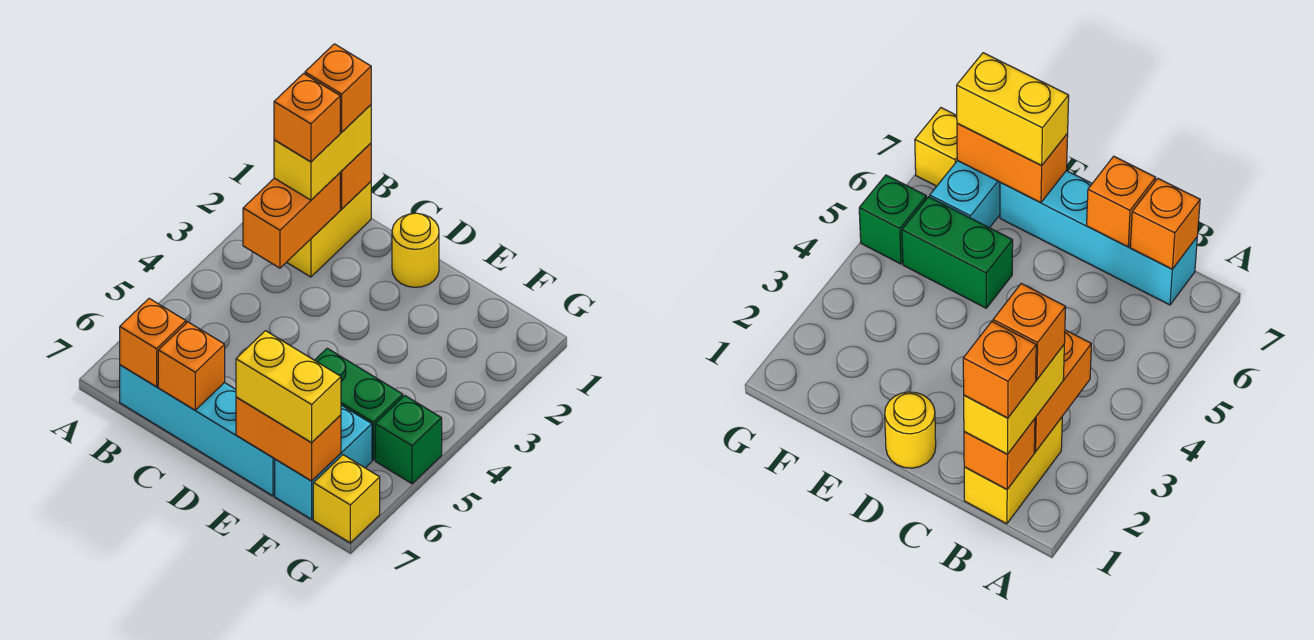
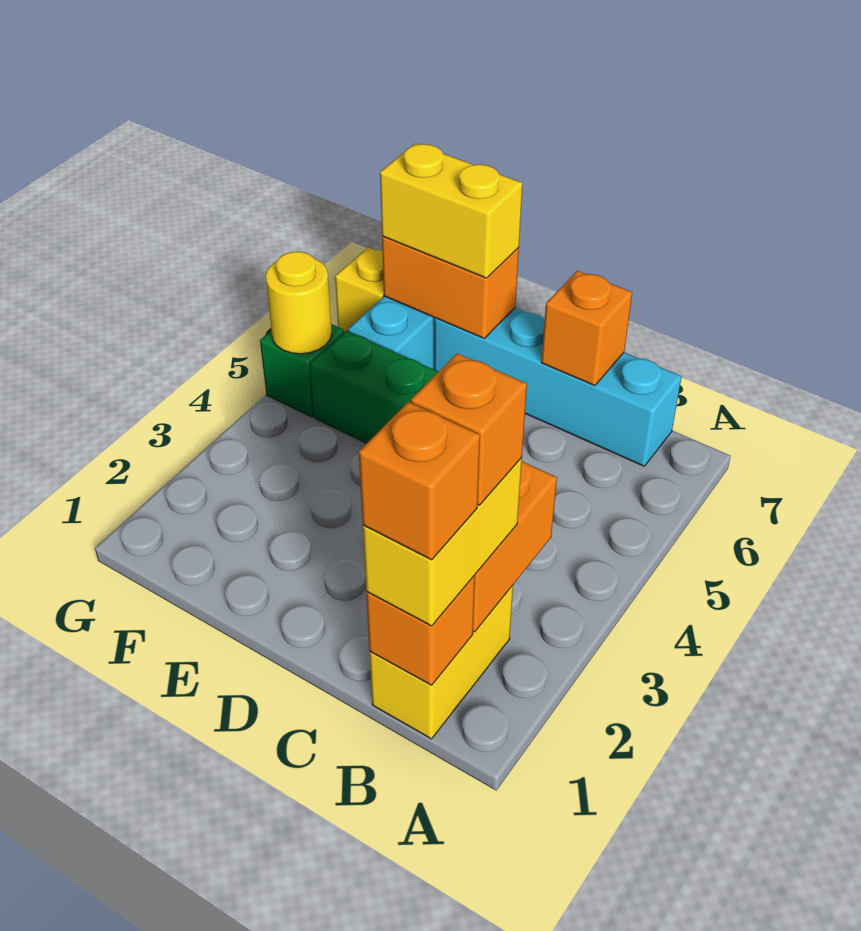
orange 1x1 brick [120,298,186,387] -> none
yellow 1x1 round brick [392,213,439,287] -> yellow 1x1 round brick moved to [266,252,332,354]

